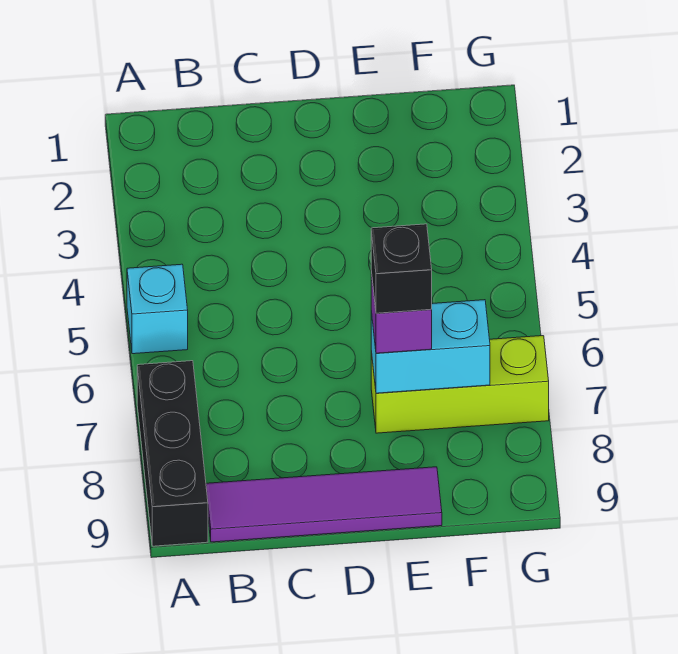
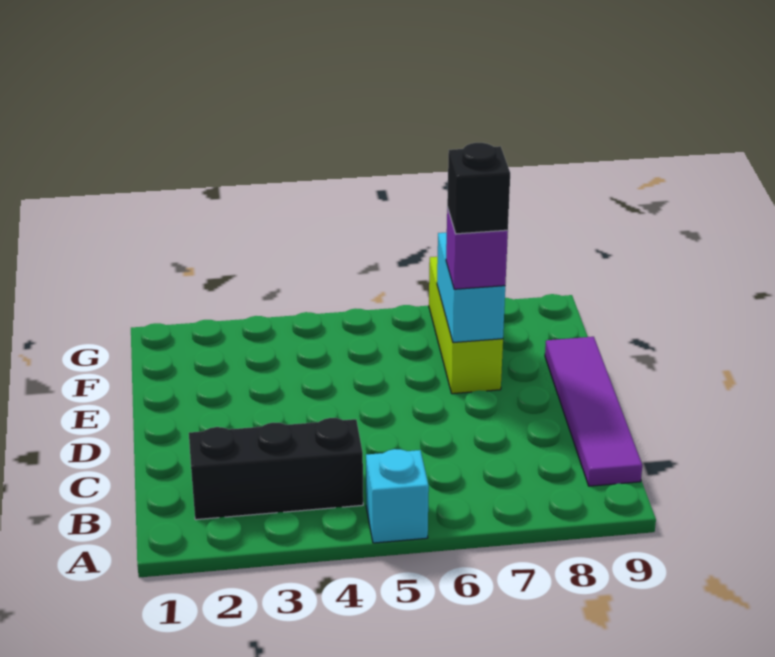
black 1x3 brick [137,361,208,546] -> black 1x3 brick moved to [189,418,363,520]

